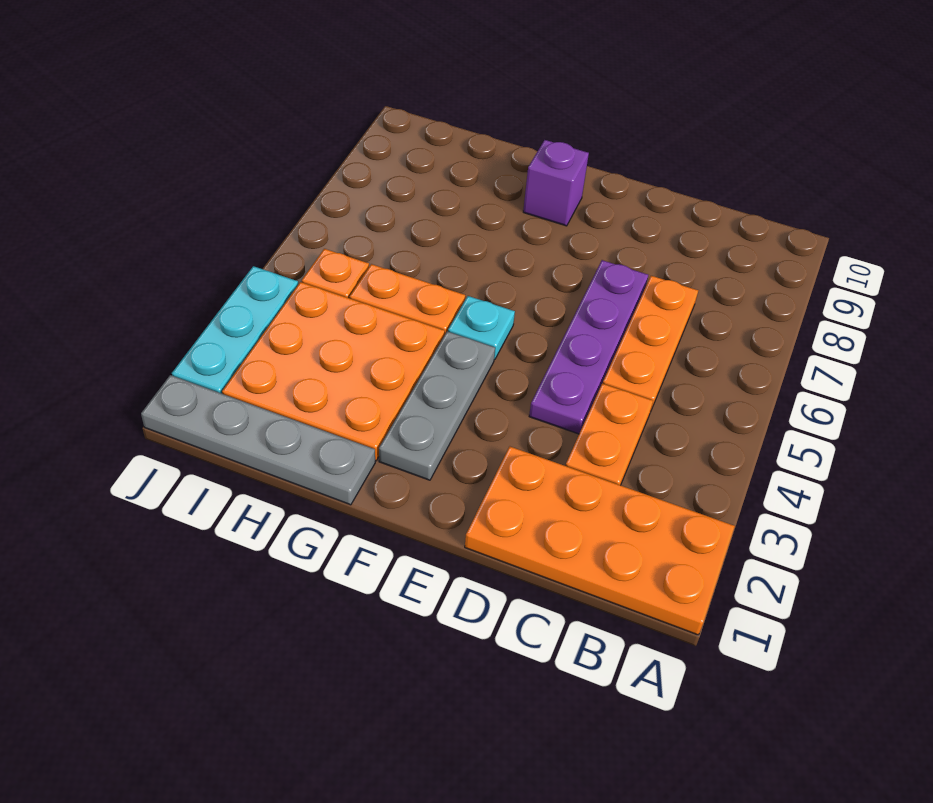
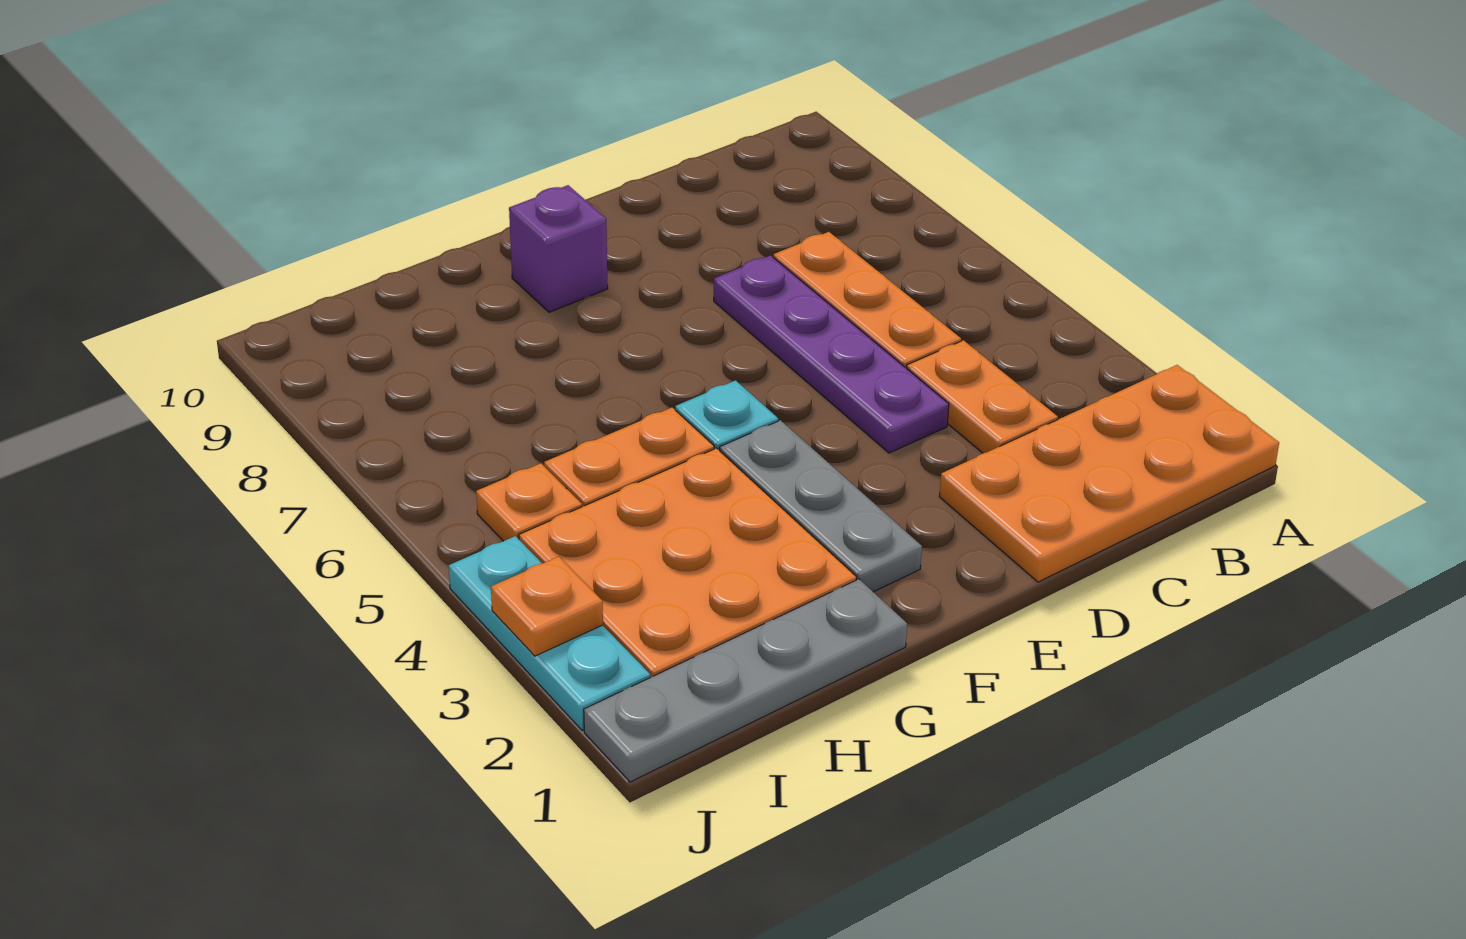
none -> orange 1x1 plate [491,556,603,656]

